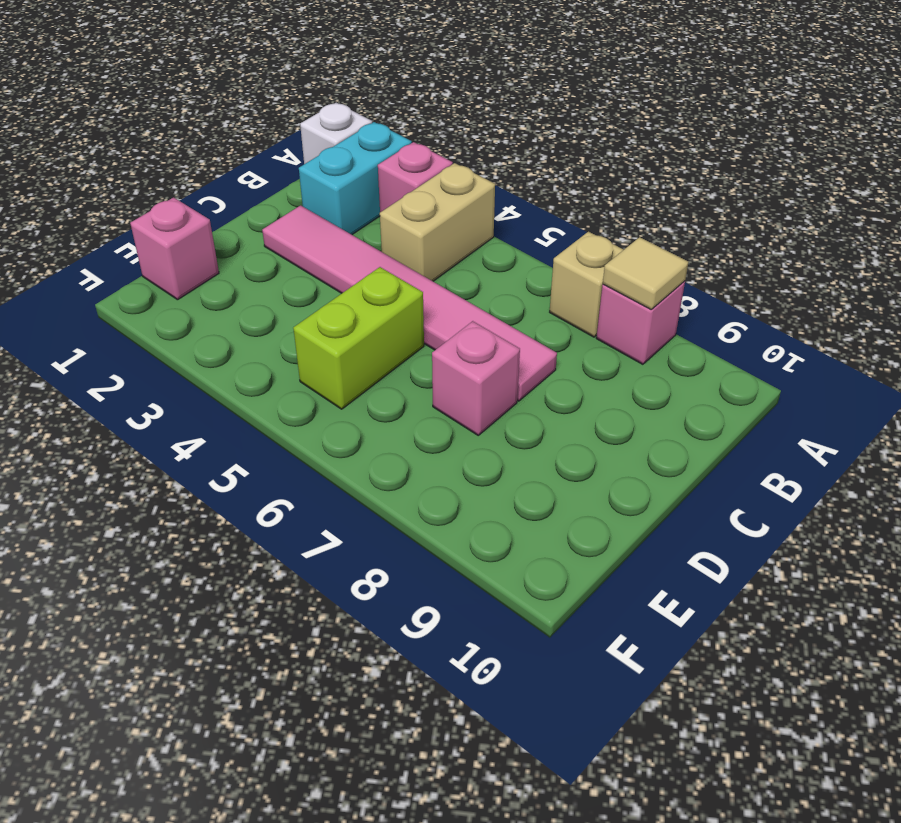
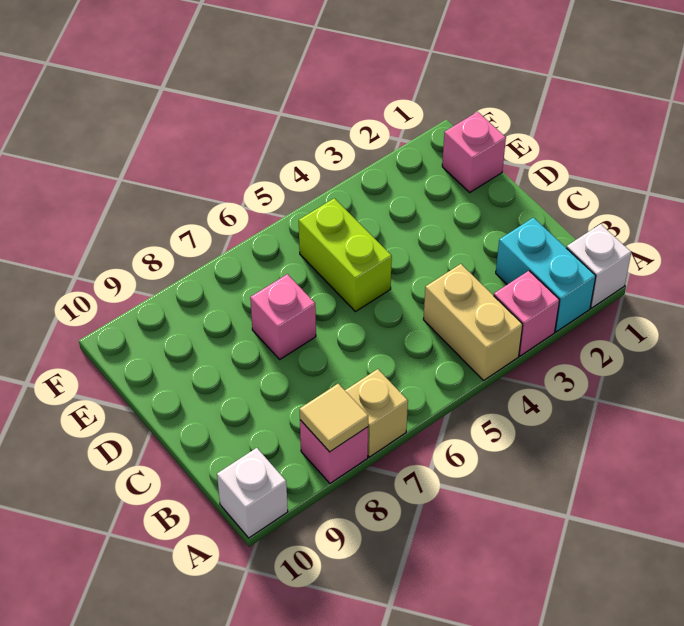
none -> white 1x1 brick [217,448,288,538]
pink 1x6 tile [262,205,557,401] -> none

